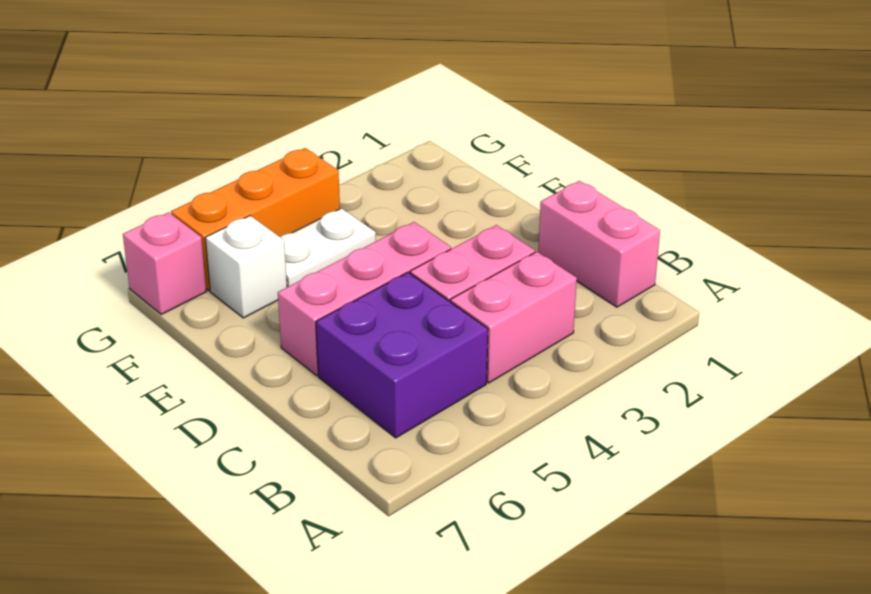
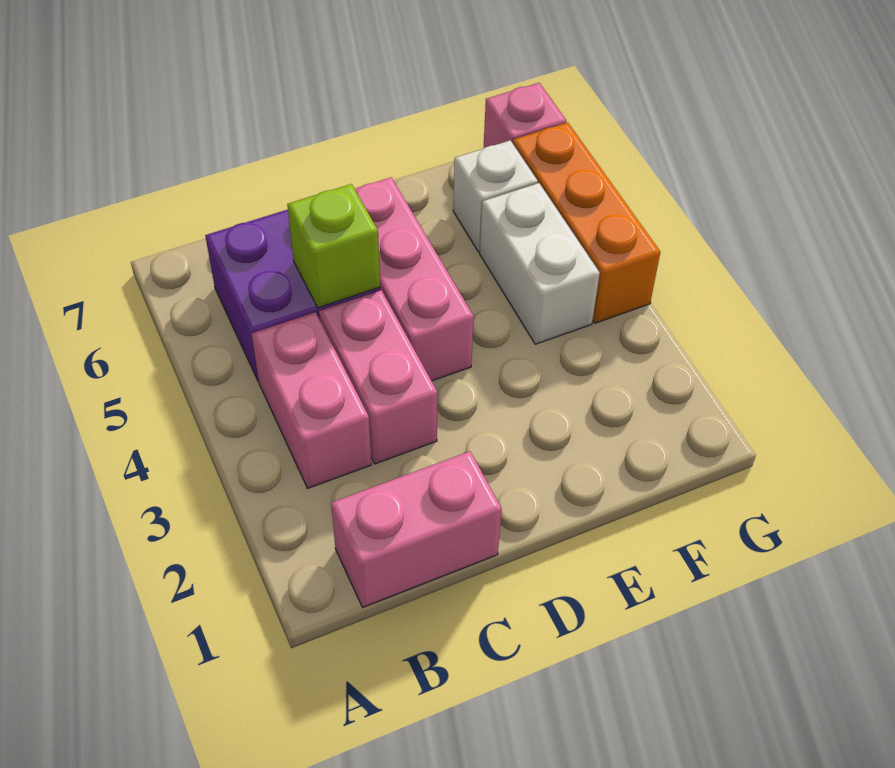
none -> lime 1x1 brick [287,184,380,308]
white 1x2 plate [280,208,376,287] -> white 1x2 brick [480,183,600,344]

